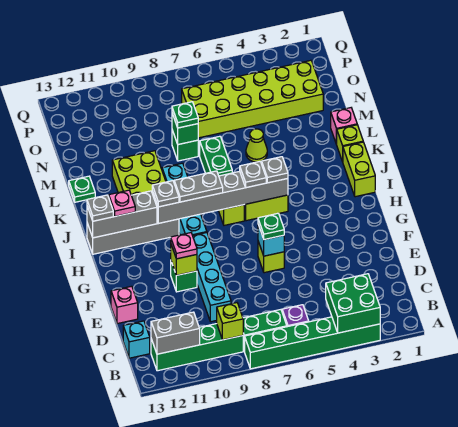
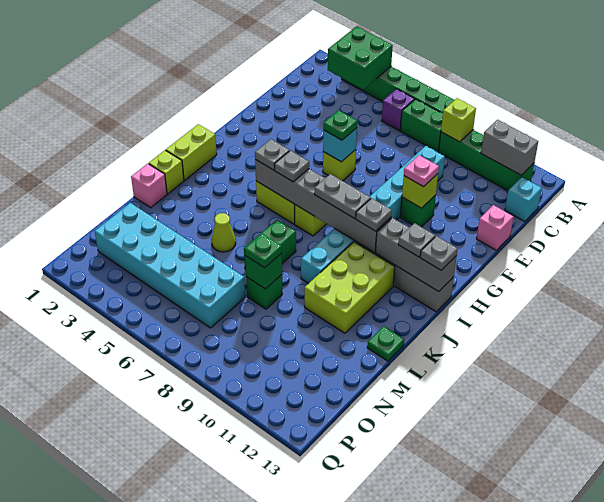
pink 1x1 plate [109,190,135,216] -> grey 1x1 plate [398,223,435,257]
lime 2x6 brick [182,60,323,138] -> cyan 2x6 brick [95,203,245,328]

